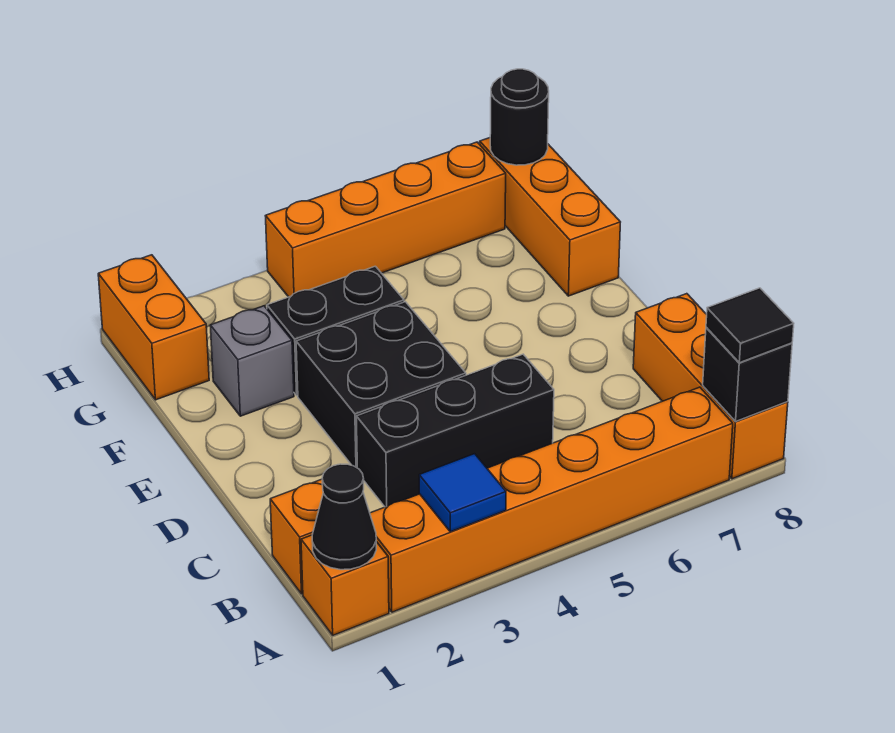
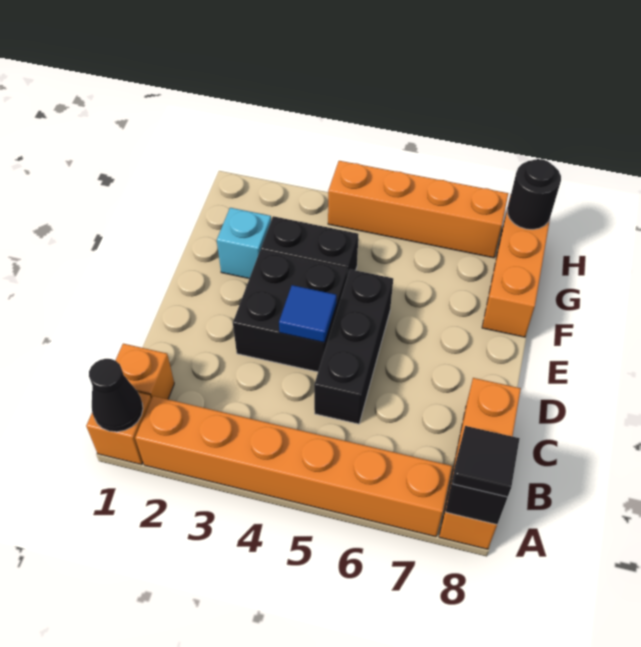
blue 1x1 tile [419,454,506,532] -> blue 1x1 tile moved to [279,285,336,343]
black 1x3 brick [356,354,554,507] -> black 1x3 brick turned to [314,269,393,424]
grey 1x1 brick [210,306,294,416] -> cyan 1x1 brick [217,208,271,278]
orange 1x2 brick [98,255,209,400] -> none

